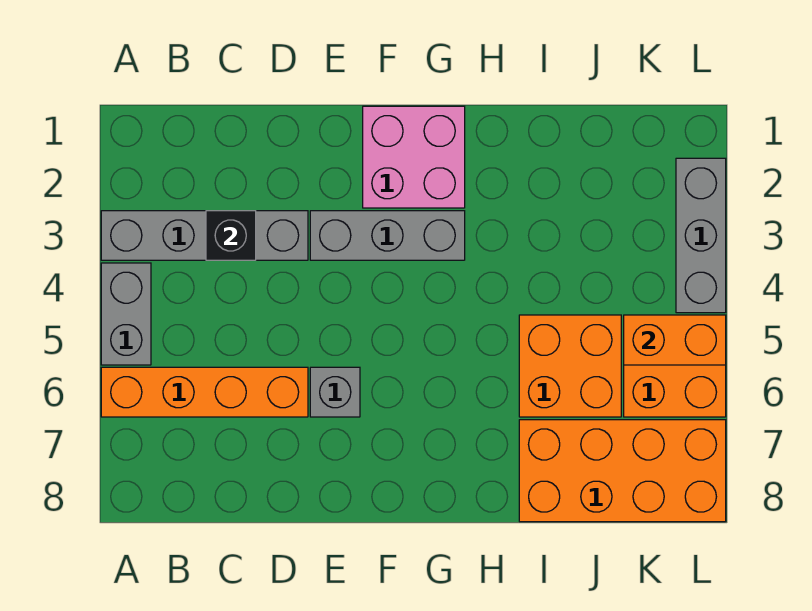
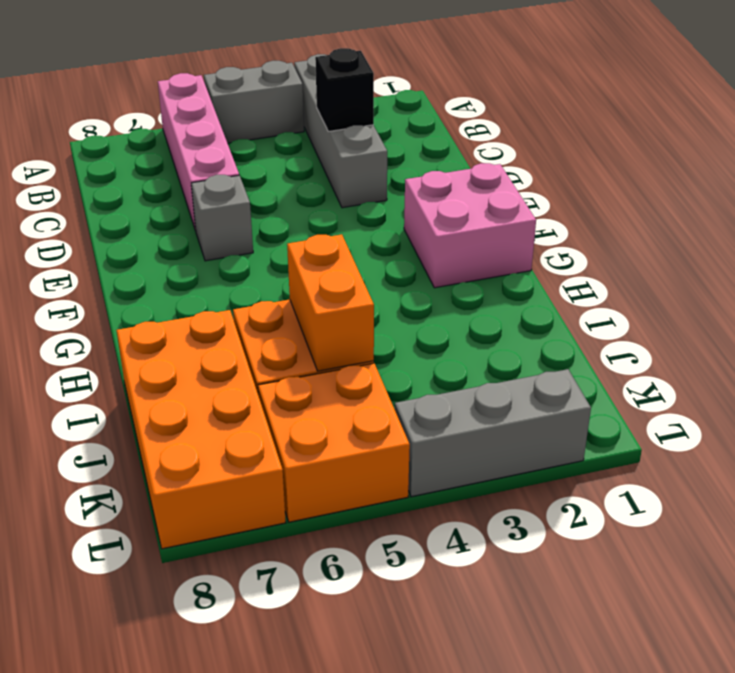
orange 1x4 brick [101,367,308,417] -> pink 1x4 brick [158,73,239,230]
grey 1x3 brick [310,211,465,260] -> none
orange 1x2 brick [624,315,726,365] -> orange 1x2 brick moved to [287,234,374,371]

